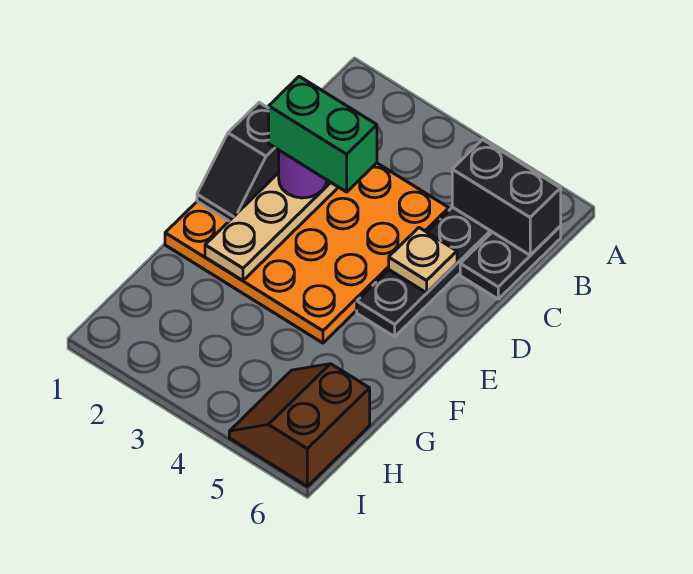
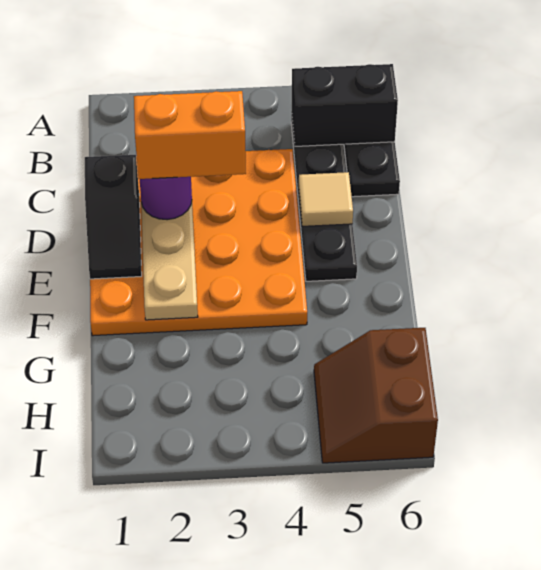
green 1x2 brick [269,76,377,192] -> orange 1x2 brick [134,91,246,179]
tan 1x1 plate [389,228,457,293] -> tan 1x1 tile [299,172,353,226]

